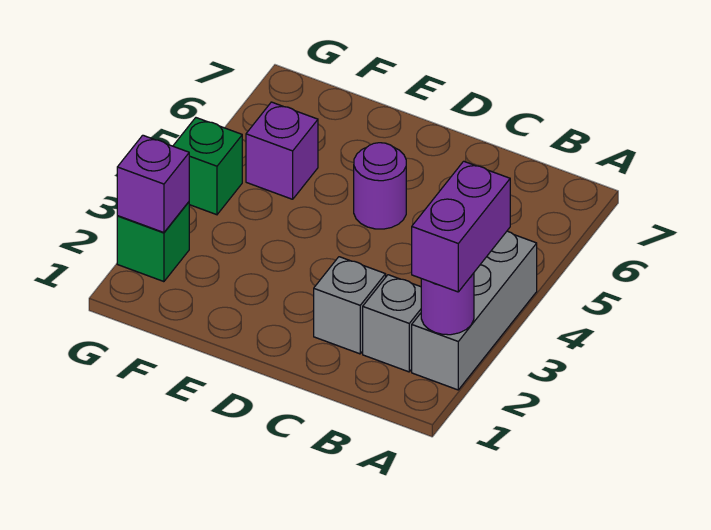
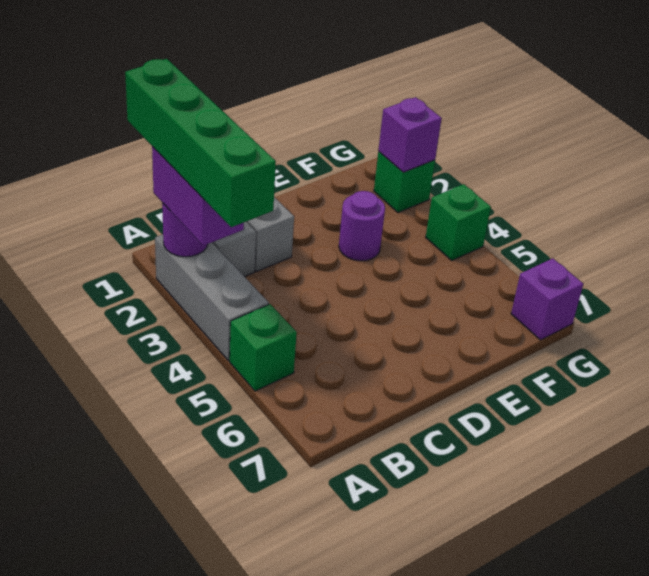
none -> green 1x4 brick [125,59,276,227]
none -> green 1x1 brick [230,304,297,391]
purple 1x1 round brick [354,143,406,229] -> purple 1x1 round brick moved to [339,191,385,261]
purple 1x1 brick [246,102,318,199] -> purple 1x1 brick moved to [511,258,583,340]

